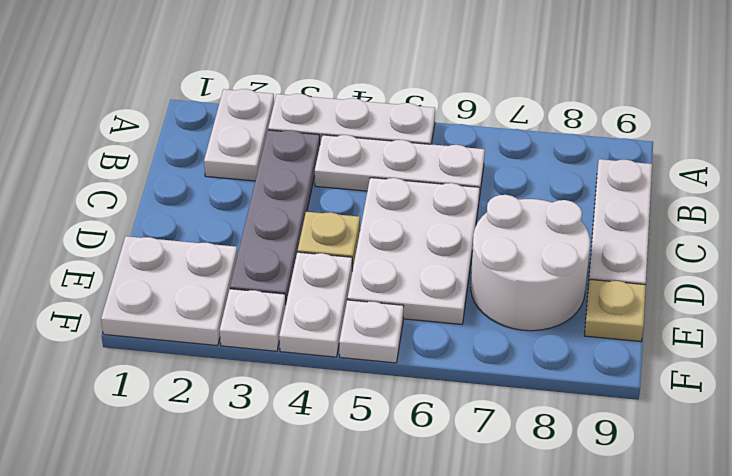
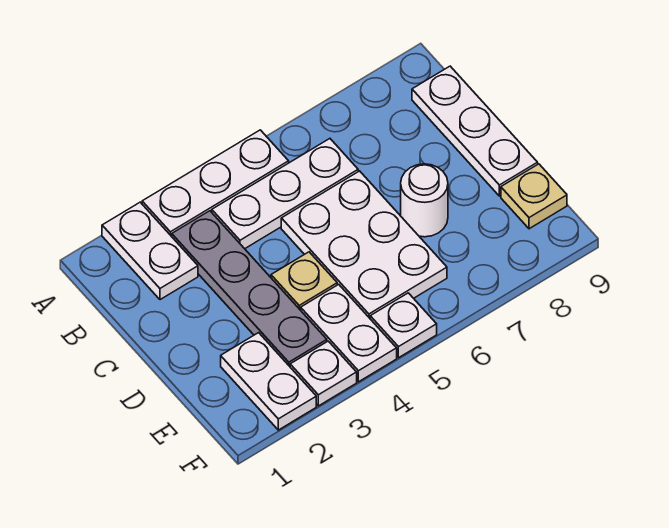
white 2x2 round brick [471,195,590,331] -> white 1x1 round brick [401,164,448,237]
white 2x2 plate [101,236,237,346] -> white 1x2 plate [221,333,316,430]

